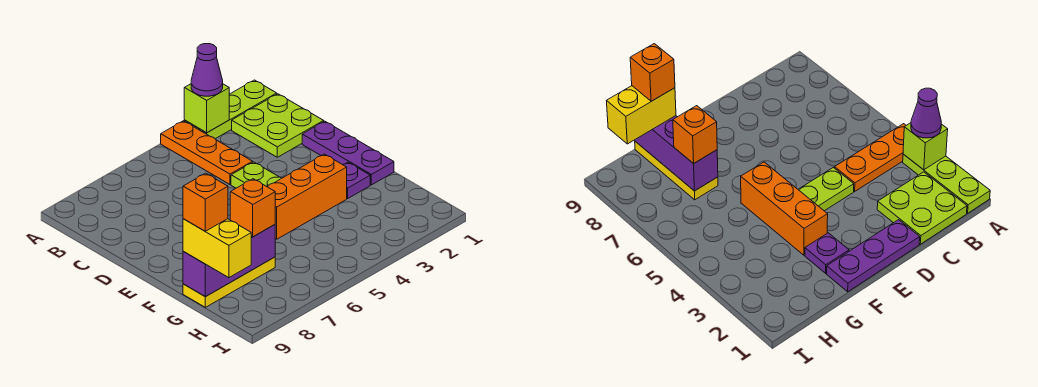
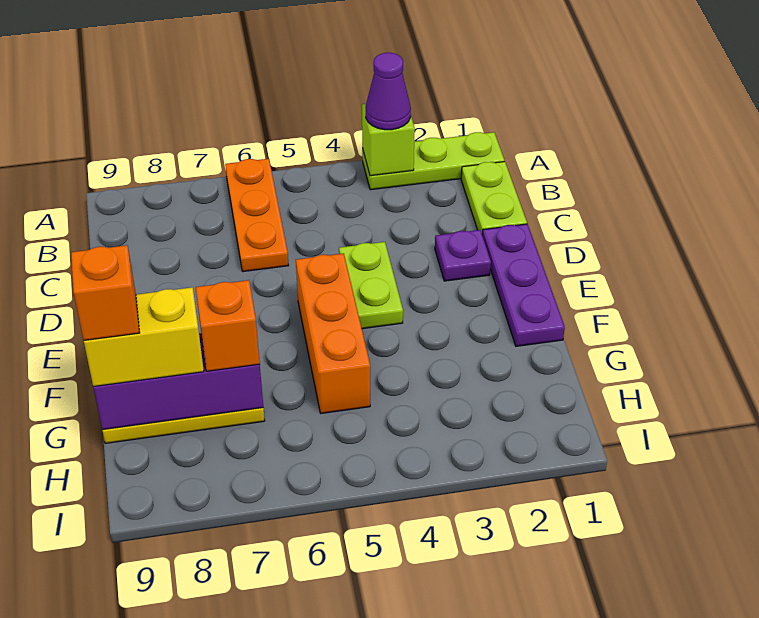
orange 1x3 plate [161,121,253,184] -> orange 1x3 plate moved to [225,159,289,272]
lime 2x2 plate [232,94,324,157] -> lime 1x2 plate [461,162,527,233]
purple 1x1 plate [343,162,370,198] -> purple 1x1 plate moved to [435,230,491,281]
orange 1x3 brick [268,154,347,239] -> orange 1x3 brick turned to [296,253,370,413]
yellow 1x2 brick [183,219,251,278] -> yellow 1x2 brick turned to [84,287,204,387]

